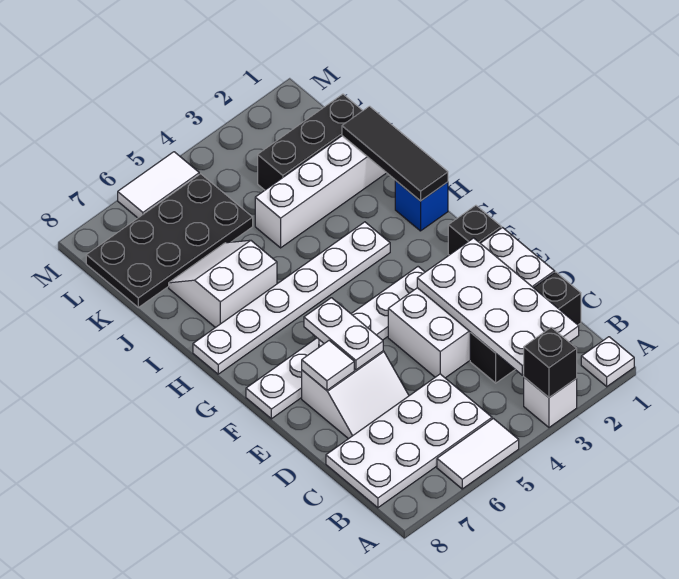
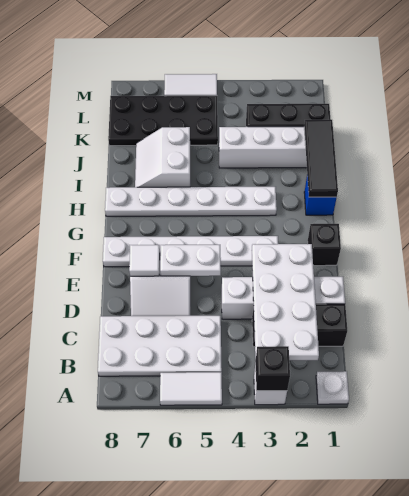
white 2x4 brick [388,228,555,378] -> white 1x4 brick [222,277,345,319]
white 1x2 plate [304,298,383,370] -> white 1x2 plate turned to [160,245,221,276]
white 2x2 slope [169,240,277,328] -> white 2x2 slope turned to [135,127,190,187]

